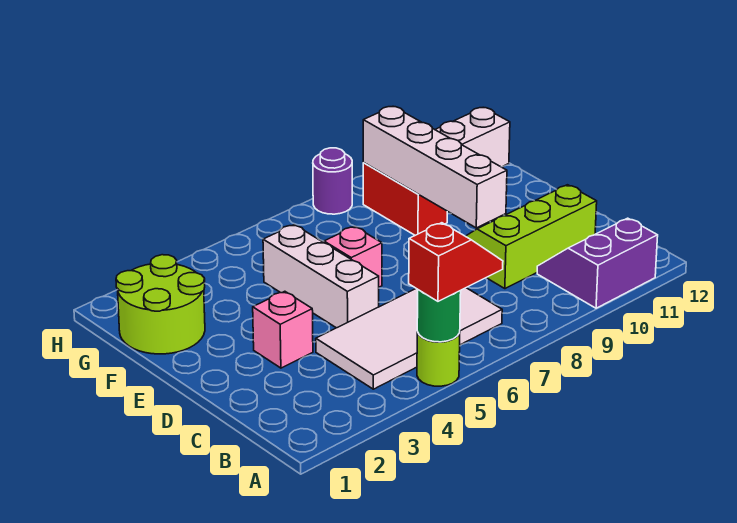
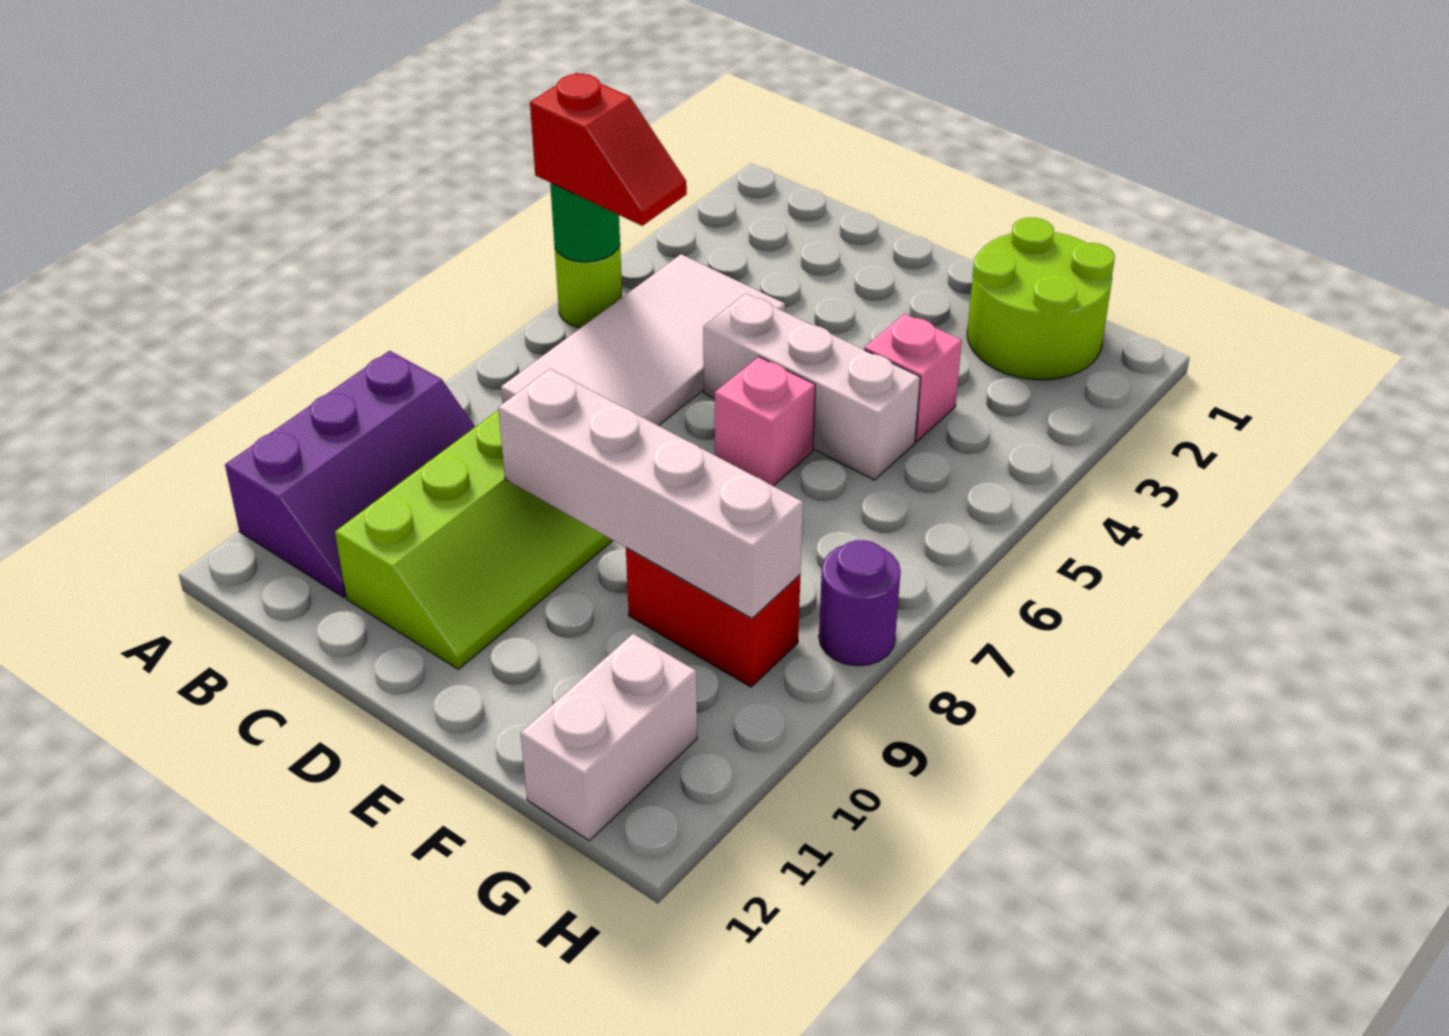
red 1x2 slope [409,223,503,301] -> red 1x2 slope turned to [530,73,687,226]
purple 2x2 slope [537,218,658,308] -> purple 2x3 slope [225,351,475,597]
pink 1x1 brick [253,291,313,368] -> pink 1x1 brick moved to [864,314,962,442]

